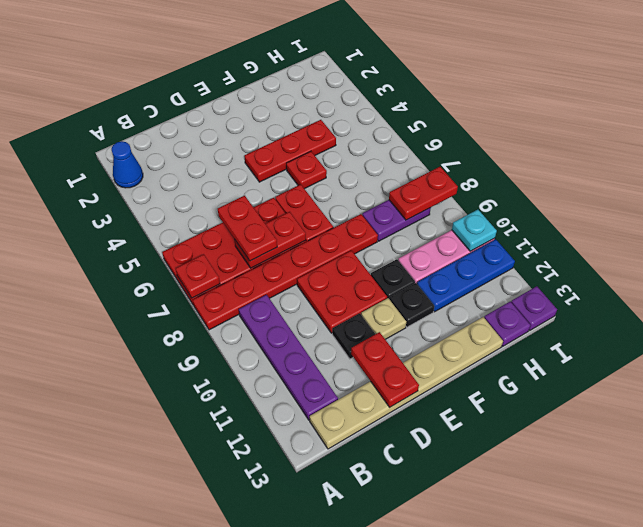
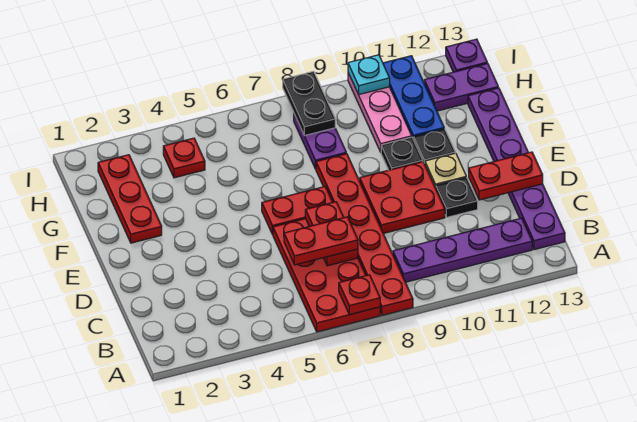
blue 1x1 cone [112,141,143,188] -> none
tan 1x6 plate [310,317,503,449] -> purple 1x6 plate [468,88,565,250]
red 1x3 plate [244,120,336,182] -> red 1x3 plate moved to [98,155,162,243]
red 1x1 plate [286,151,327,189] -> red 1x1 plate moved to [163,138,205,178]
red 1x2 plate [389,167,458,220] -> black 1x2 plate [283,71,335,136]
purple 1x1 plate [484,301,530,346] -> purple 1x2 plate [424,63,498,111]

